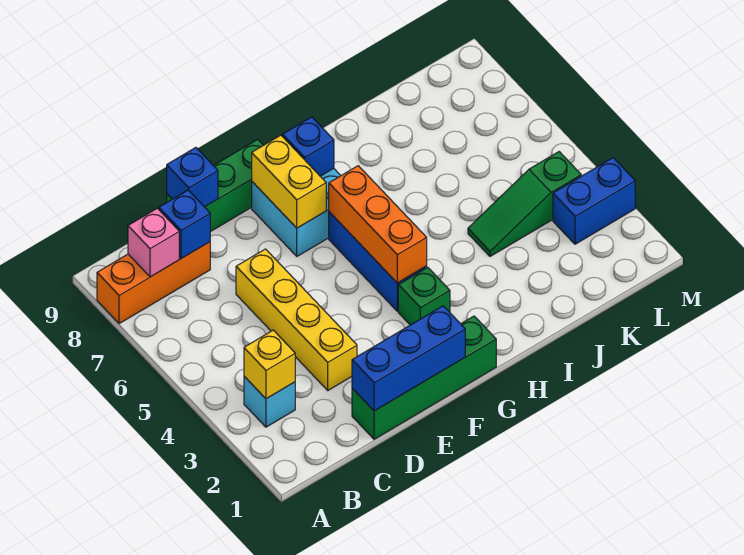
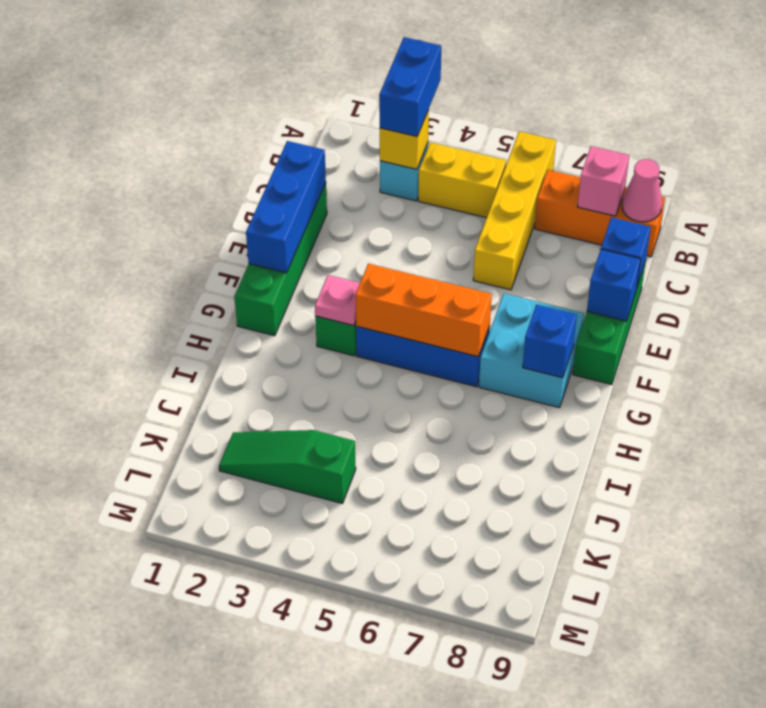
orange 1x3 brick [97,242,210,324] -> orange 1x3 brick turned to [535,170,665,257]
none -> pink 1x1 cone [622,159,662,222]
blue 1x1 brick [159,190,210,259] -> blue 1x1 brick moved to [587,249,641,321]
yellow 1x4 brick [236,249,357,390] -> yellow 1x4 brick turned to [473,131,556,290]
yellow 1x2 brick [252,135,326,228] -> yellow 1x2 brick moved to [418,142,506,218]
none -> pink 1x1 plate [315,275,360,326]
green 1x3 slope [468,152,581,256] -> green 1x3 slope turned to [219,430,356,503]
blue 1x2 brick [553,158,635,244] -> blue 1x2 brick moved to [379,37,441,136]

